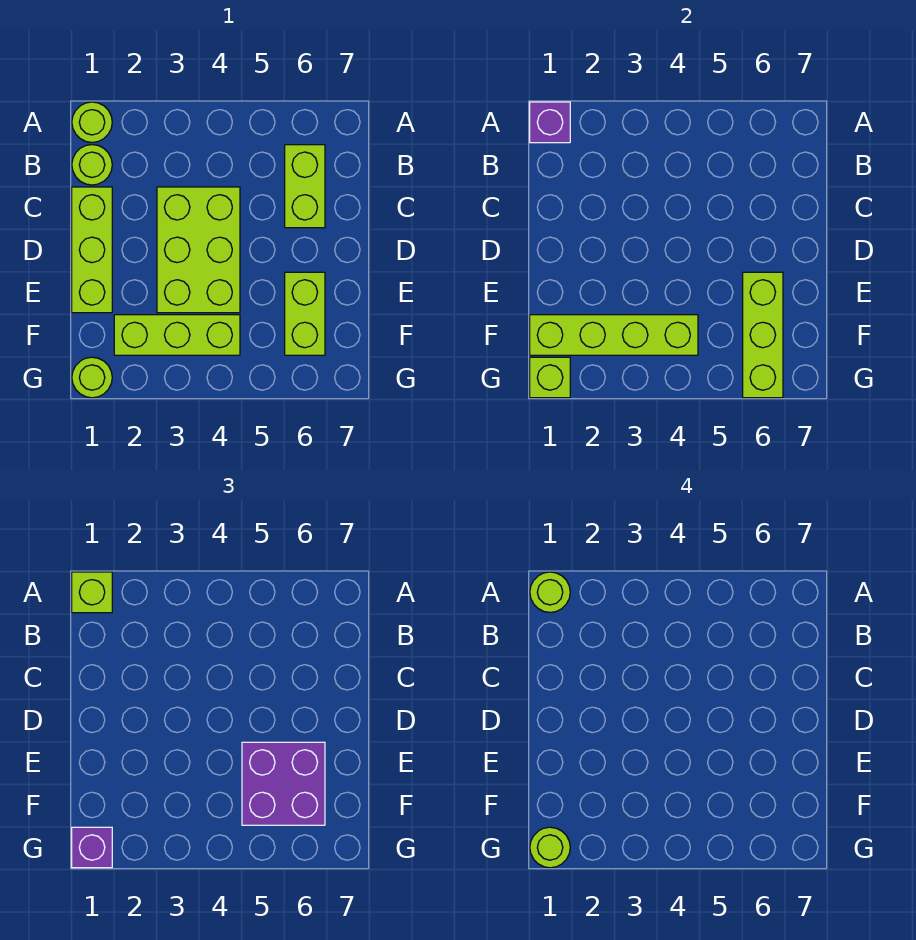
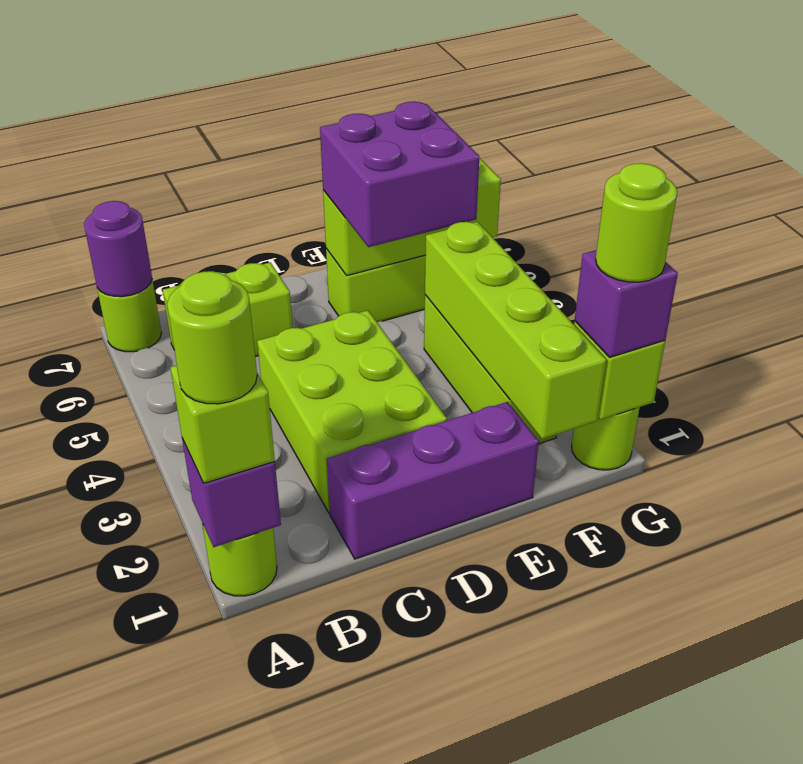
none -> purple 1x1 round brick [84,201,152,297]
lime 1x1 round brick [72,145,112,185] -> lime 1x1 round brick moved to [97,280,161,352]
lime 1x3 brick [72,187,112,313] -> purple 1x3 brick [327,402,539,559]
lime 2x3 brick [157,187,240,313] -> lime 2x3 brick turned to [257,310,447,513]

